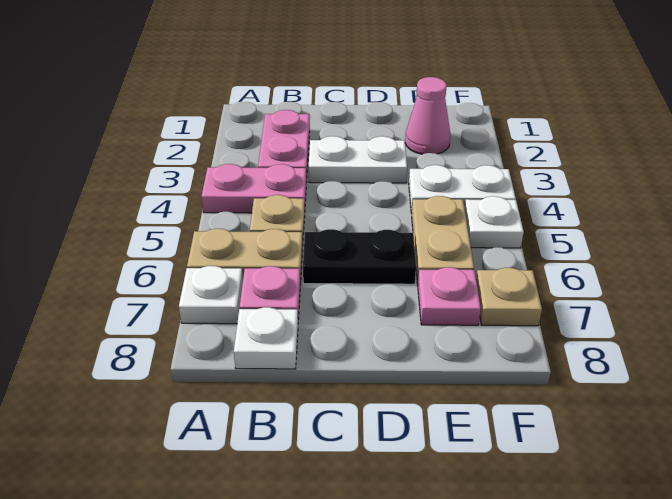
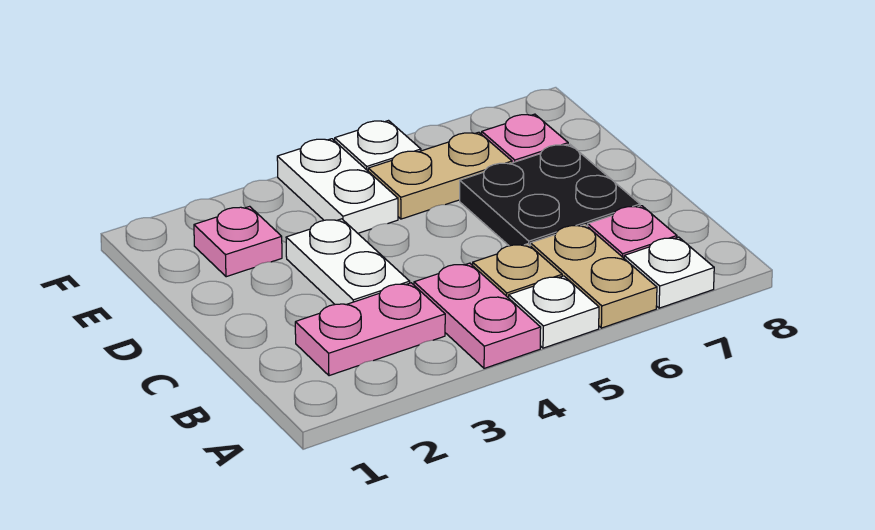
white 1x1 plate [234,307,298,369] -> white 1x1 plate moved to [509,276,599,348]
black 1x2 plate [303,229,416,284] -> black 2x2 plate [460,144,640,246]
pink 1x1 cone [405,77,450,154] -> pink 1x1 plate [194,206,282,277]
tan 1x1 plate [476,268,542,326] -> none

